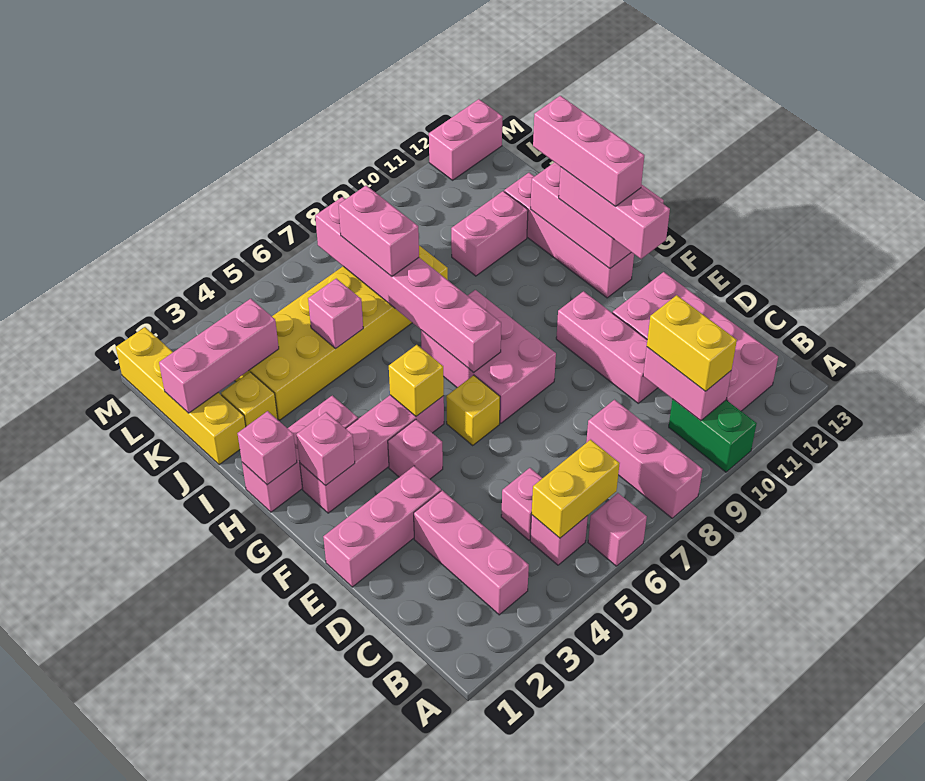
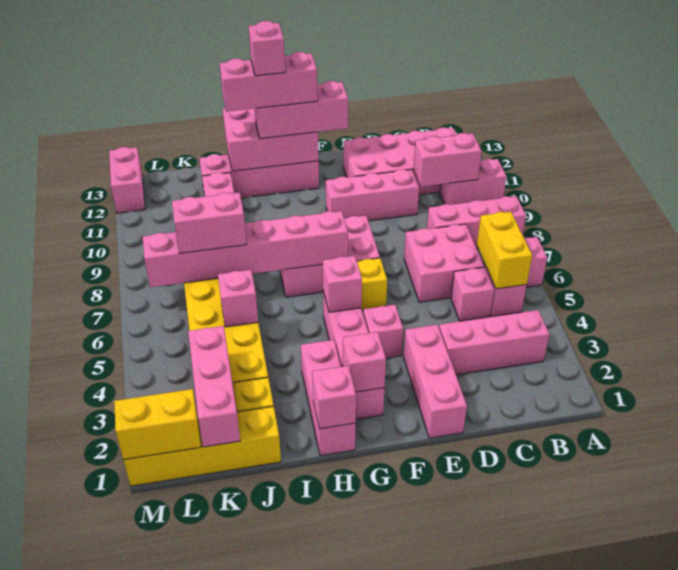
green 1x2 brick [669,399,757,472] -> pink 1x2 brick [440,159,507,205]
yellow 1x2 brick [647,295,737,391] -> yellow 1x2 brick moved to [114,389,201,460]
none -> pink 2x2 brick [404,224,484,302]
yellow 1x1 brick [389,345,444,416] -> pink 1x1 brick [322,256,362,312]
none -> pink 1x1 brick [249,21,285,76]

